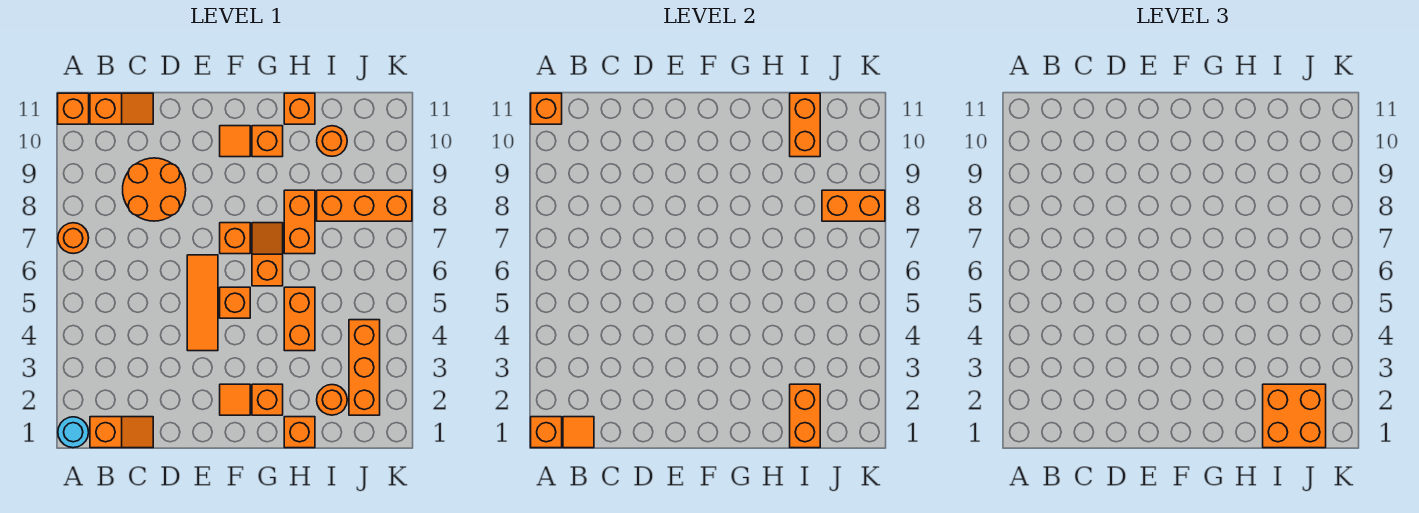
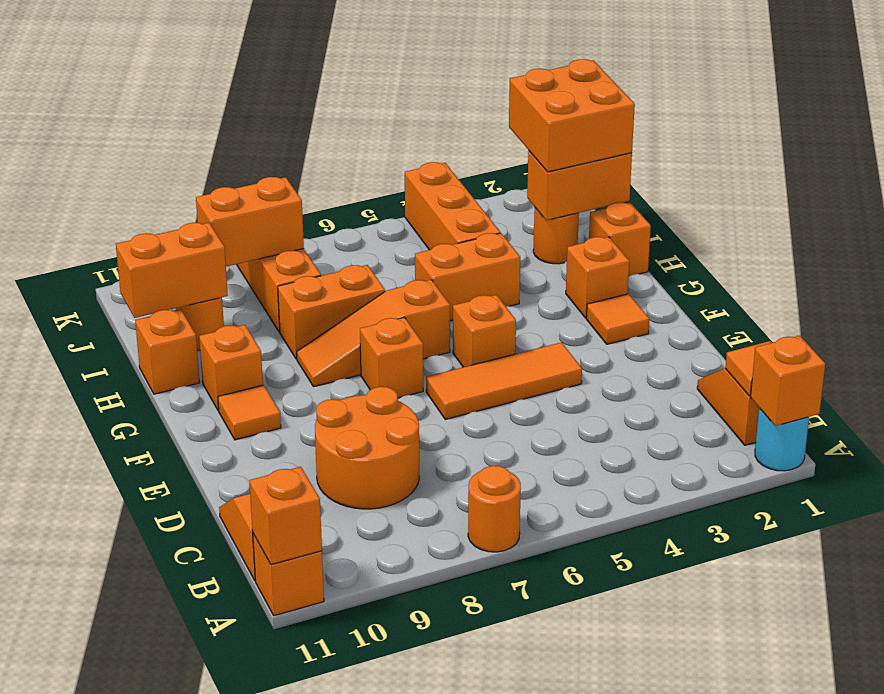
orange 1x2 slope [252,223,283,286] -> orange 1x3 slope [297,280,450,387]
orange 1x3 brick [349,320,380,415] -> orange 1x3 brick turned to [405,162,500,250]
orange 1x2 brick [822,190,885,221] -> orange 1x2 brick turned to [196,177,304,267]

